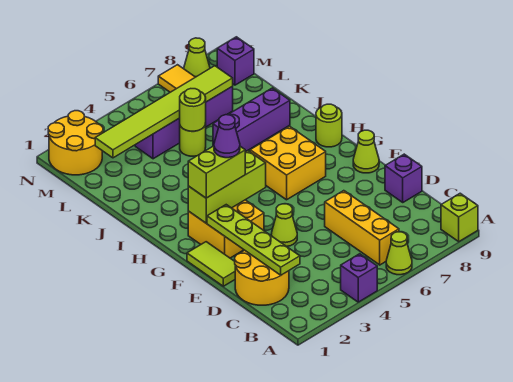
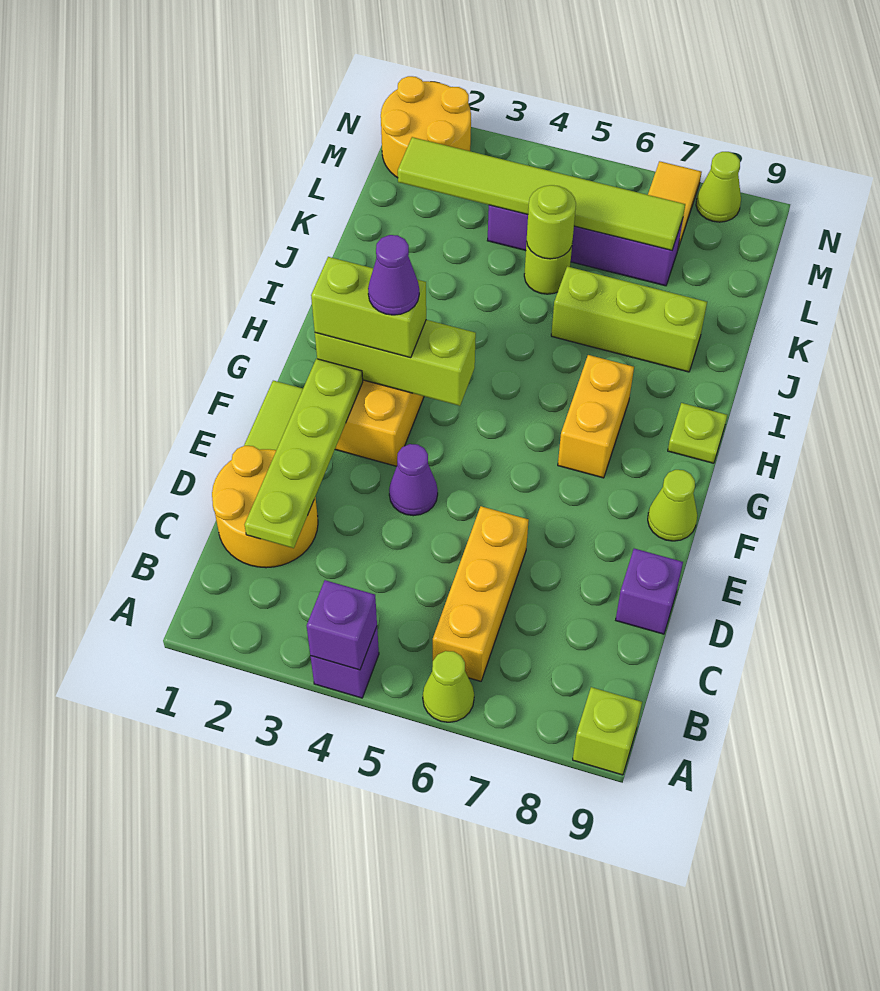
lime 1x1 cone [271,204,297,246] -> purple 1x1 cone [389,444,438,516]
yellow 2x2 brick [250,126,326,200] -> yellow 1x2 brick [558,355,634,478]
lime 1x1 round brick [316,104,342,147] -> lime 1x1 plate [668,403,727,463]
purple 1x3 brick [213,88,290,152] -> lime 1x3 brick [551,266,707,372]
purple 1x1 brick [217,37,254,85] -> purple 1x1 brick moved to [307,580,377,670]

